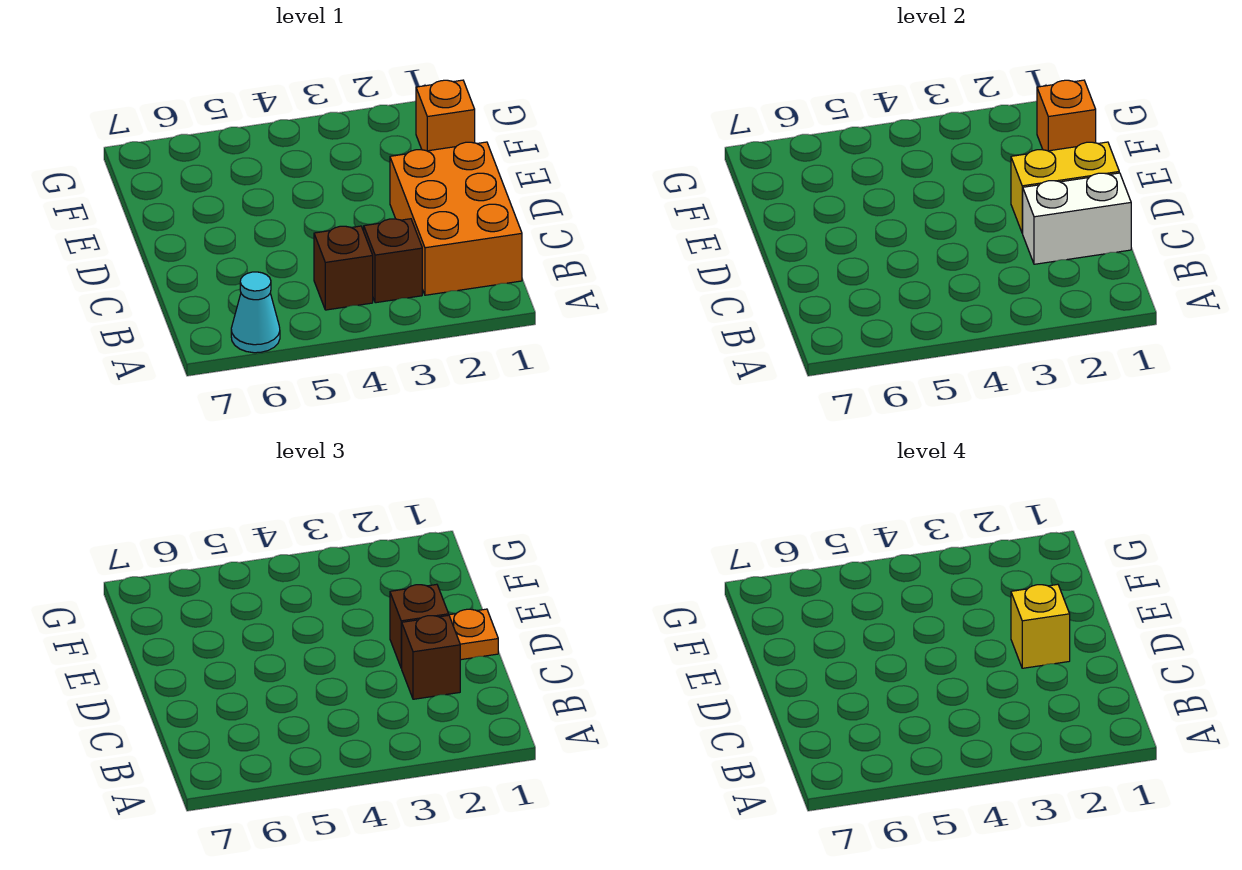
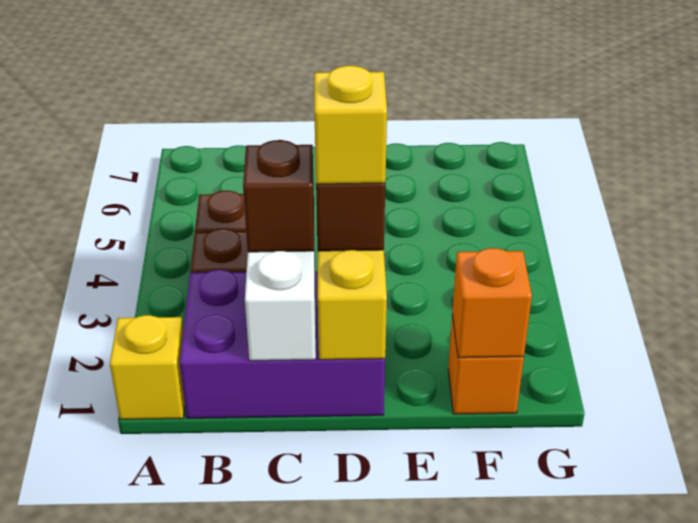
none -> yellow 1x1 brick [110,315,185,420]
cyan 1x1 cone [231,272,280,353] -> none
orange 2x3 brick [390,142,522,295] -> purple 2x3 brick [180,270,385,418]
orange 1x1 plate [449,609,498,660] -> none

